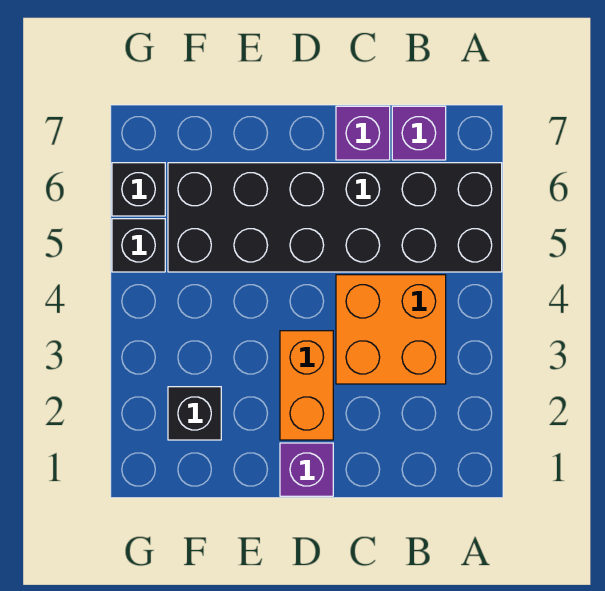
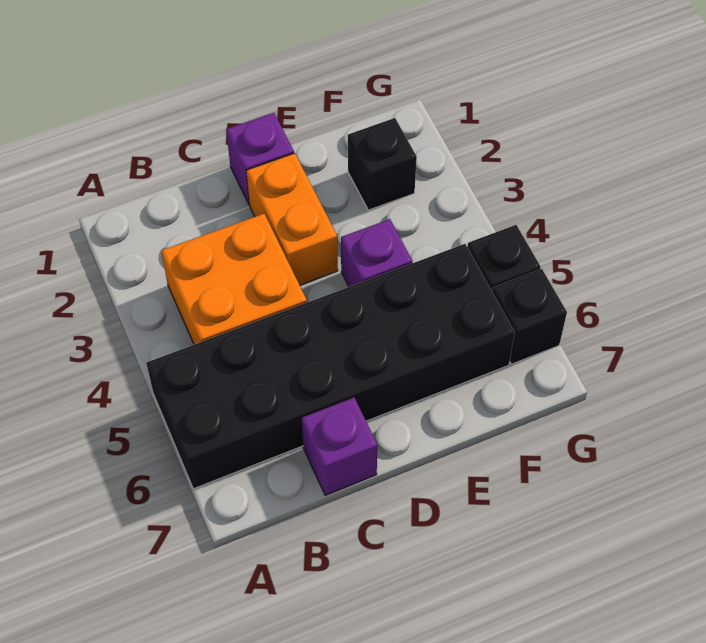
purple 1x1 brick [392,106,446,160] -> purple 1x1 brick moved to [341,219,412,287]

